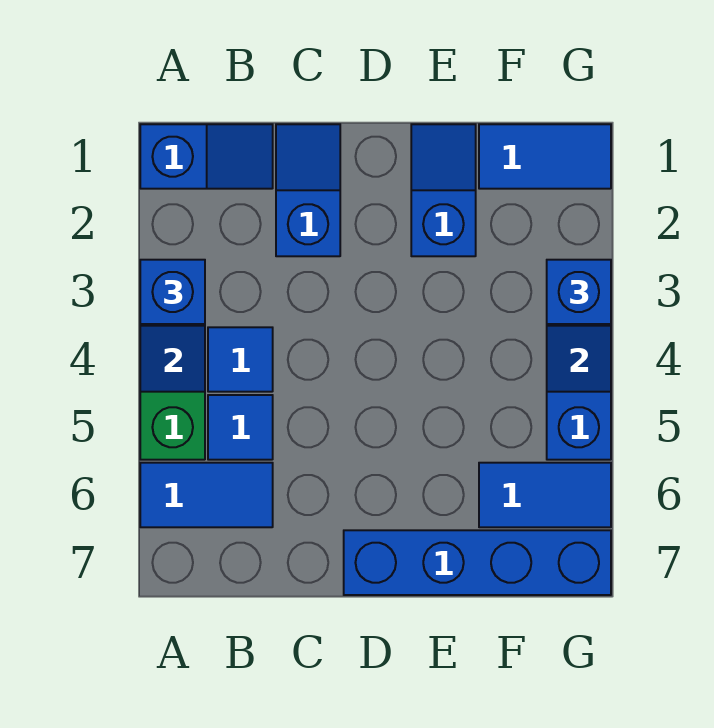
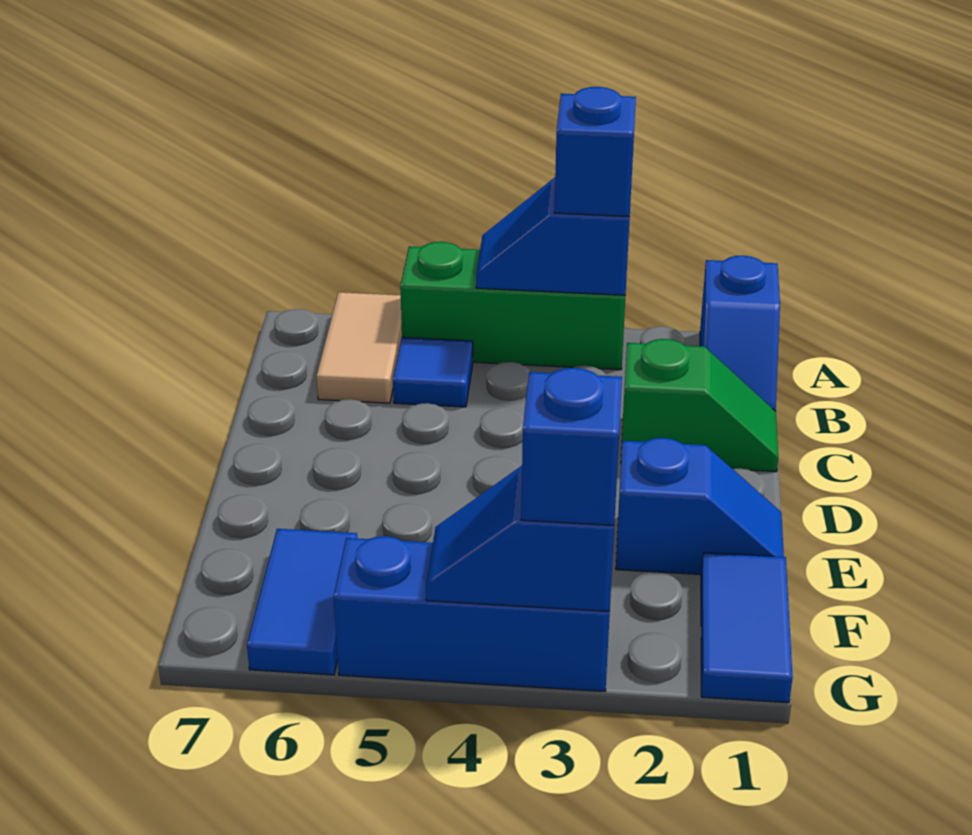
blue 1x2 tile [140,463,273,527] -> tan 1x2 tile [317,292,402,403]
blue 1x1 tile [208,327,273,392] -> none
blue 1x2 slope [276,124,340,256] -> green 1x2 slope [621,339,778,472]
blue 1x4 brick [344,530,611,595] -> none

